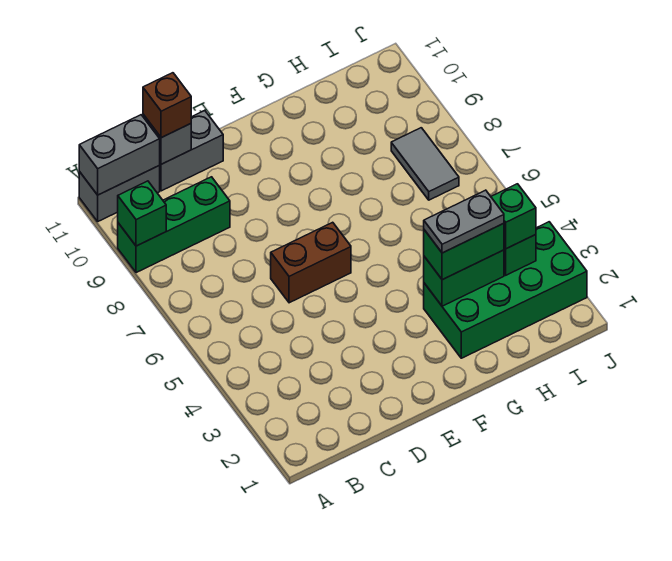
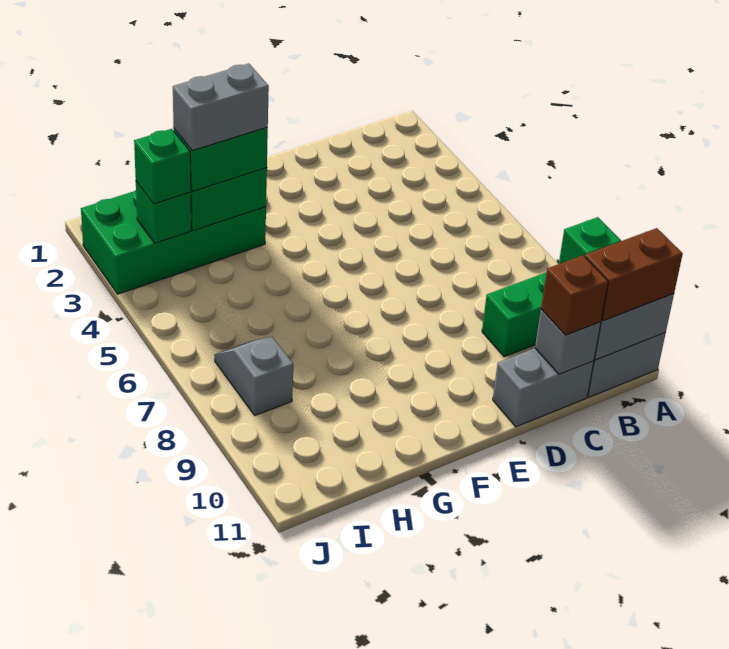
brown 1x2 brick [271,222,351,303] -> brown 1x2 brick moved to [585,228,683,321]
grey 1x2 plate [424,190,504,253] -> grey 1x2 brick [173,63,269,151]
grey 1x2 tile [391,128,459,200] -> grey 1x2 slope [214,337,293,415]

